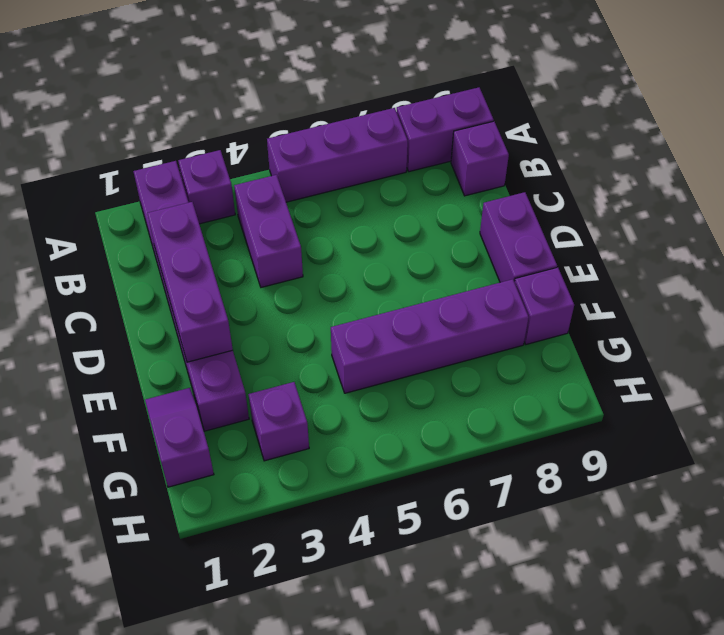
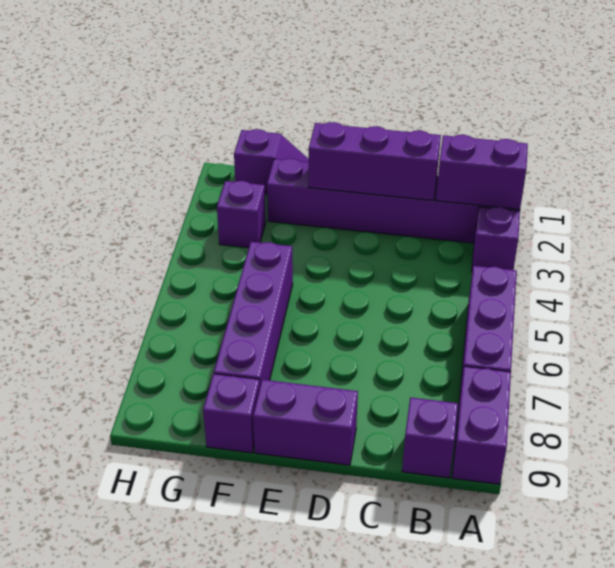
purple 1x2 brick [234,175,303,287] -> purple 1x2 brick moved to [436,135,528,209]

